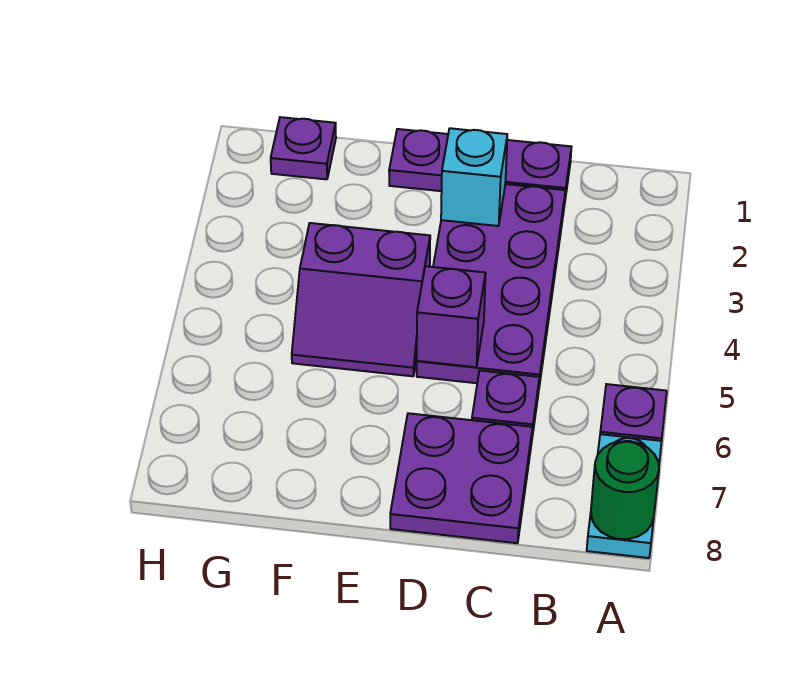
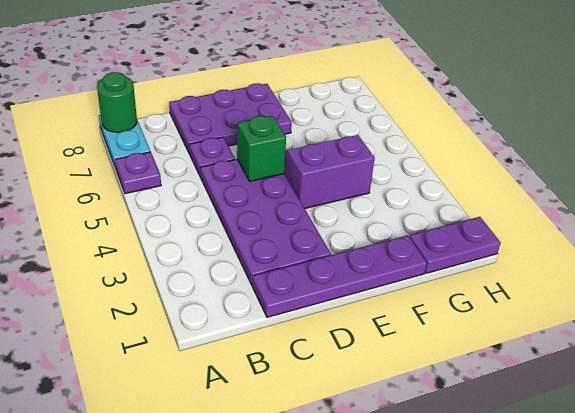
purple 1x3 plate [389,129,571,198] -> purple 1x4 plate [252,235,427,317]
purple 2x2 plate [390,413,533,543] -> purple 2x3 plate [169,83,292,154]
cyan 1x1 brick [441,128,507,226] -> none
purple 1x1 brick [417,266,486,367] -> green 1x1 brick [237,115,286,181]
purple 1x1 plate [271,117,336,179] -> purple 1x2 plate [410,217,500,273]

